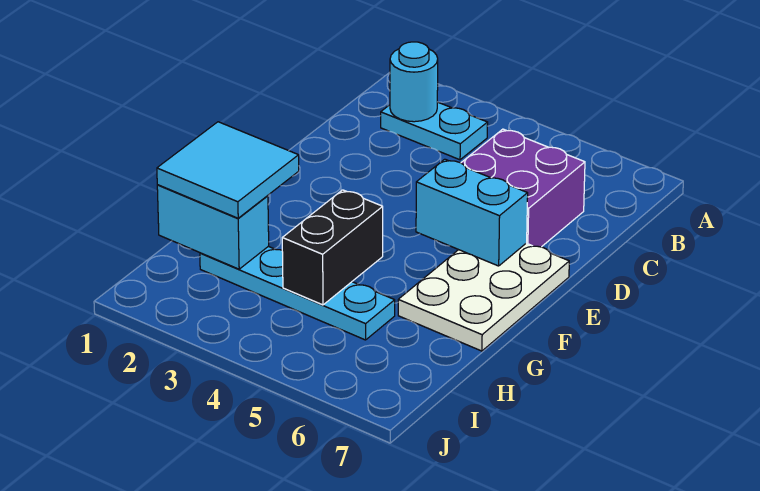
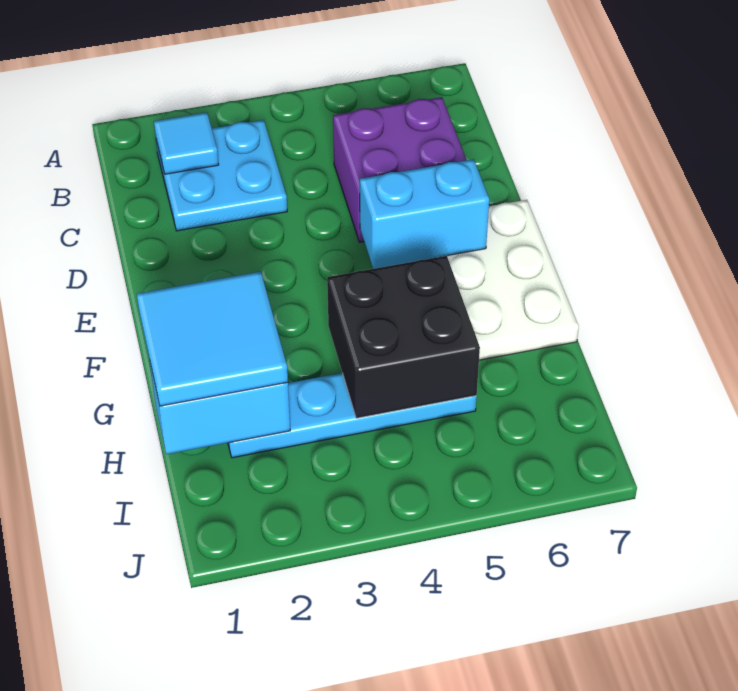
cyan 1x2 plate [381,102,488,160] -> cyan 2x2 plate [156,120,287,231]
cyan 1x1 round brick [390,42,438,122] -> cyan 1x1 tile [154,113,219,174]
black 1x2 brick [282,190,383,305] -> black 2x2 brick [327,256,480,418]

